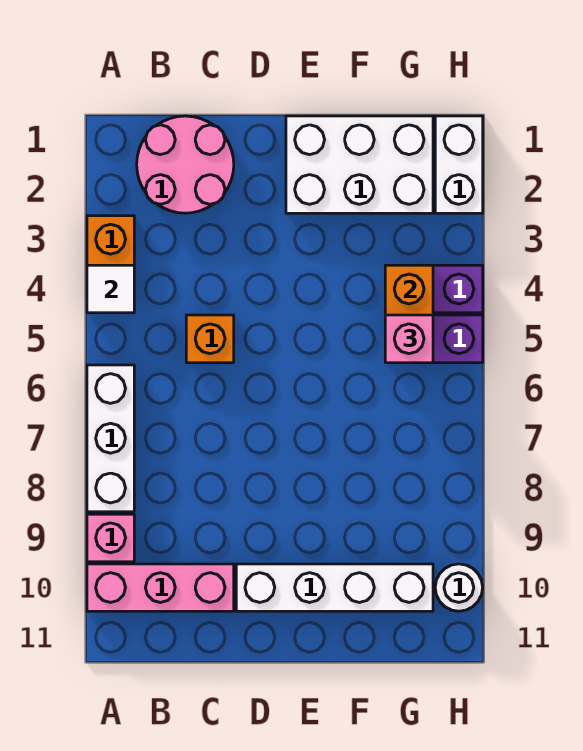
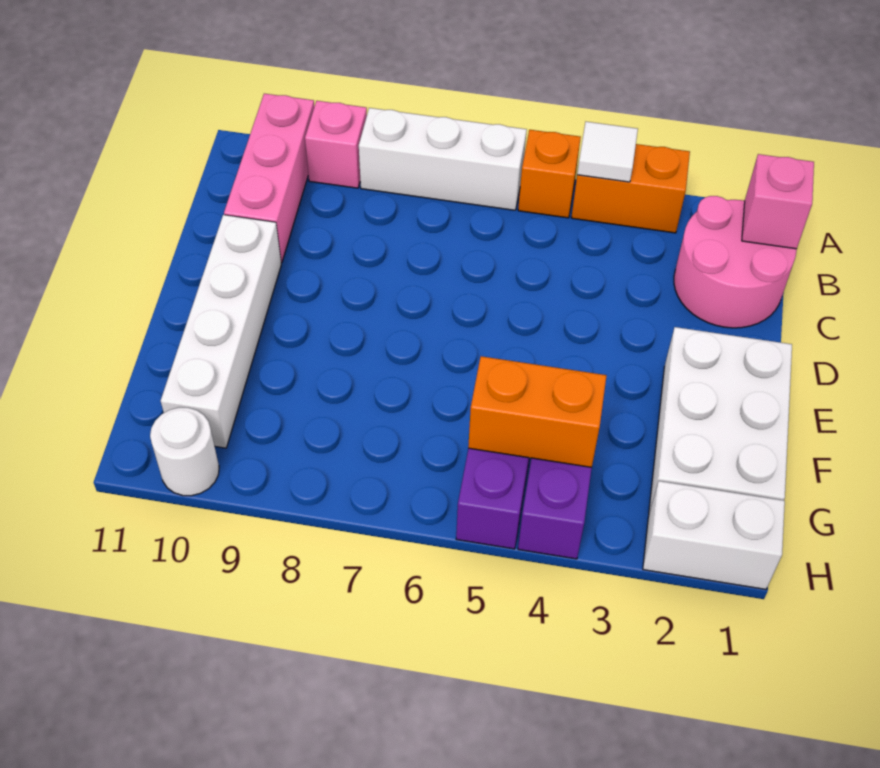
orange 1x1 brick [186,315,234,363] -> orange 1x1 brick moved to [518,130,581,218]
pink 1x1 brick [385,315,433,363] -> pink 1x1 brick moved to [742,154,814,249]

